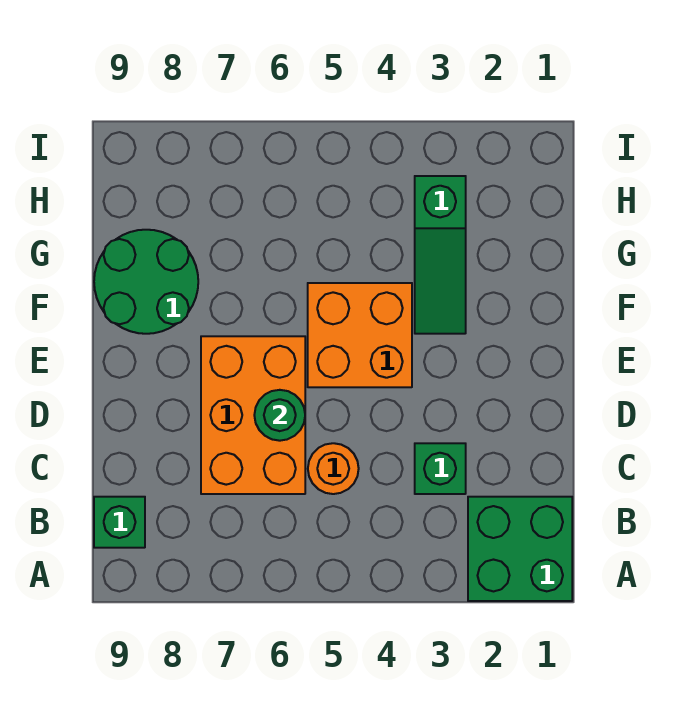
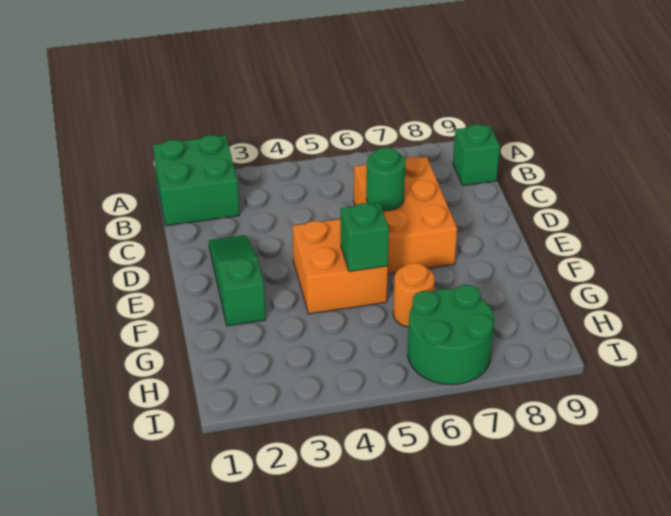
green 1x1 brick [415,443,466,494] -> green 1x1 brick moved to [341,203,389,272]
orange 1x1 round brick [308,443,359,494] -> orange 1x1 round brick moved to [393,263,435,327]
green 1x3 slope [415,176,466,334] -> green 1x3 slope moved to [209,235,266,326]
green 2x2 round brick [94,230,198,334] -> green 2x2 round brick moved to [408,285,494,385]

